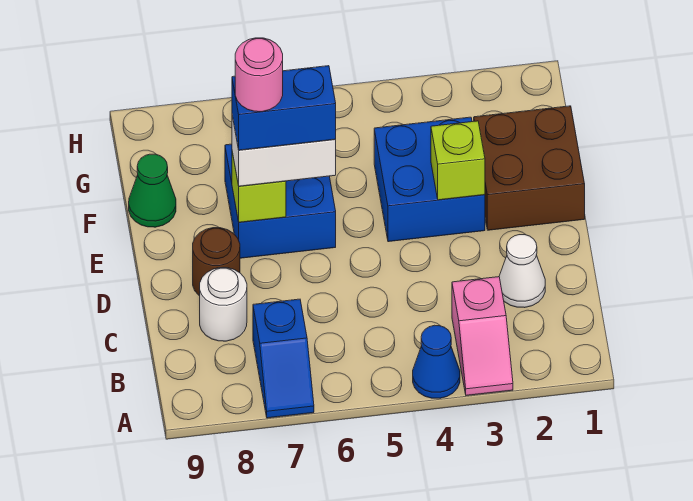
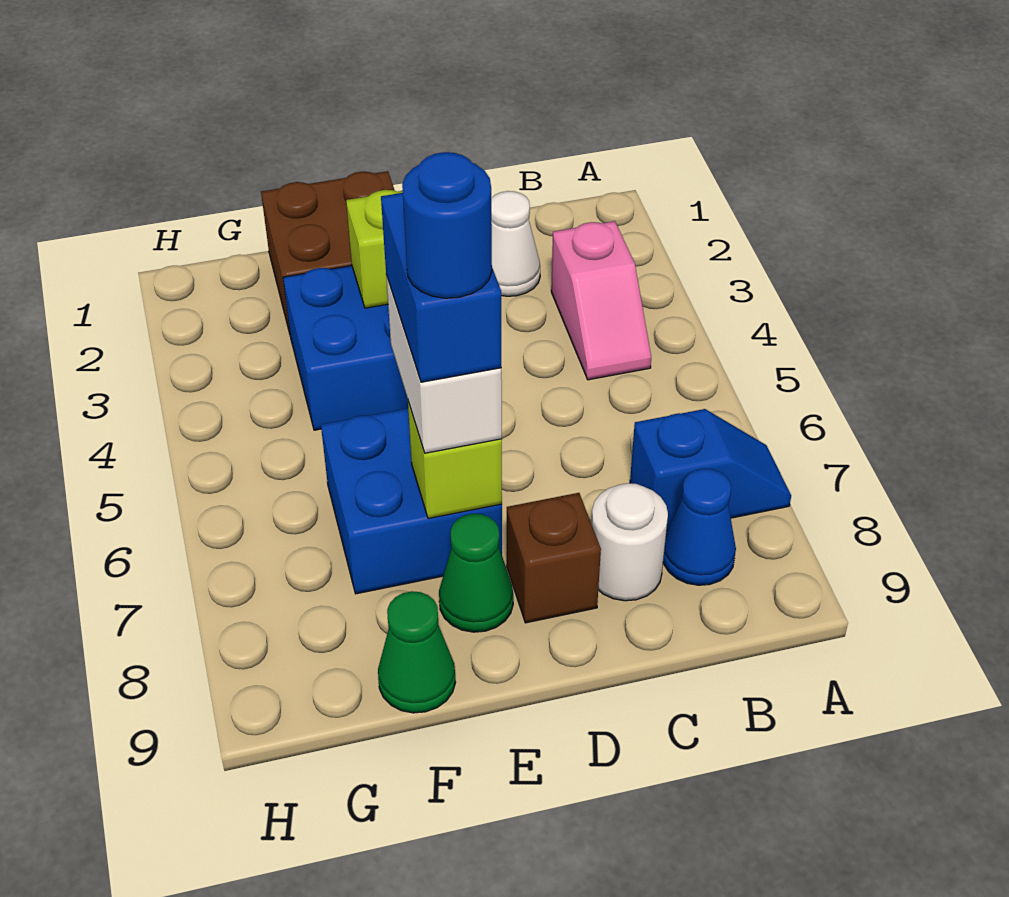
pink 1x2 slope [452,277,513,395] -> pink 1x2 slope turned to [551,221,651,380]
blue 1x1 cone [413,325,460,398] -> blue 1x1 cone moved to [663,468,736,585]
brown 1x1 round brick [193,228,240,296] -> brown 1x1 brick [507,493,601,623]
pink 1x1 round brick [235,38,283,112] -> blue 1x1 round brick [402,152,492,298]
none -> green 1x1 cone [439,514,513,632]

